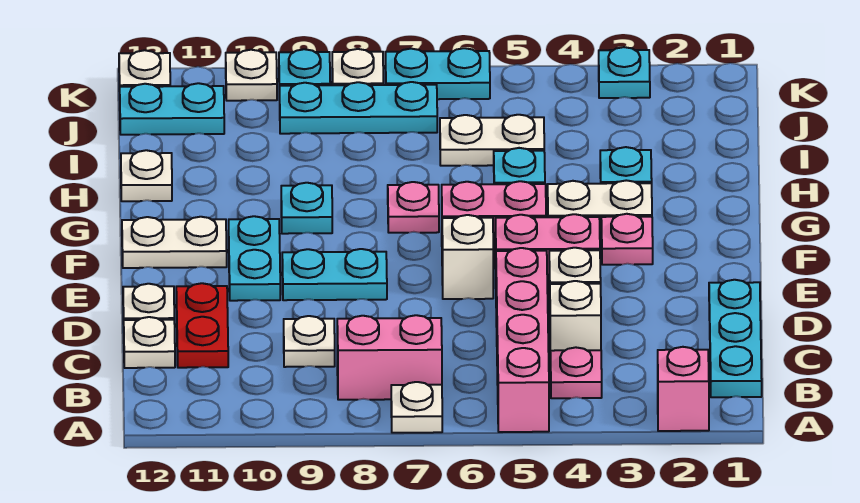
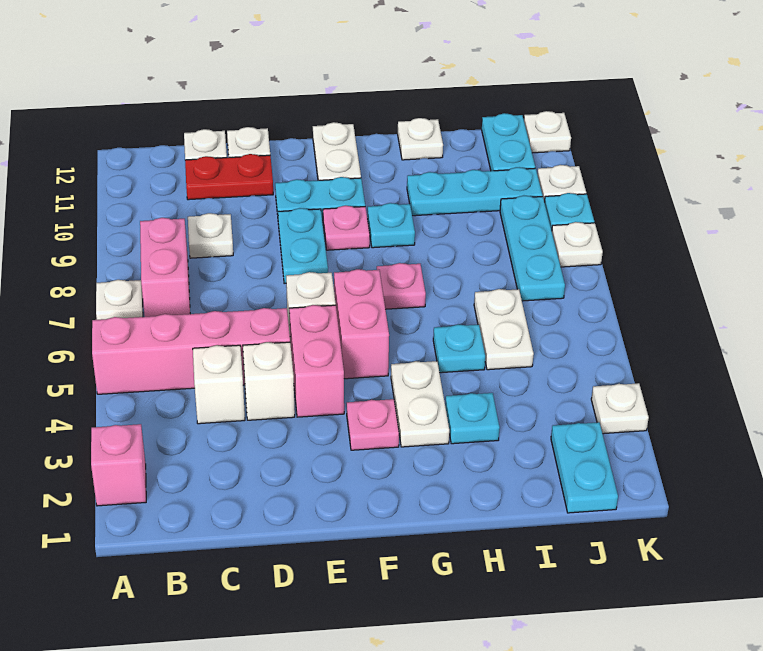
cyan 1x3 plate [709,280,762,397] -> cyan 1x3 plate moved to [407,167,543,216]
pink 1x1 plate [550,347,602,398] -> pink 1x1 plate moved to [323,206,370,250]
cyan 1x1 plate [599,47,650,98] -> white 1x1 plate [591,383,649,434]
cyan 1x2 plate [385,48,490,99] -> cyan 1x2 plate moved to [551,422,618,513]

